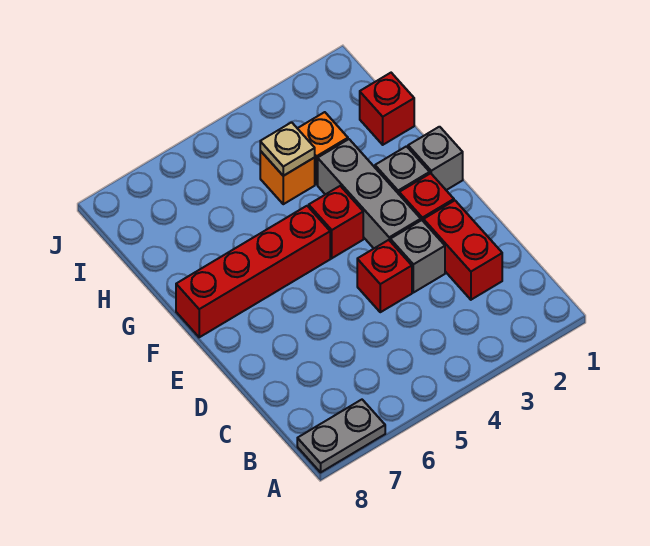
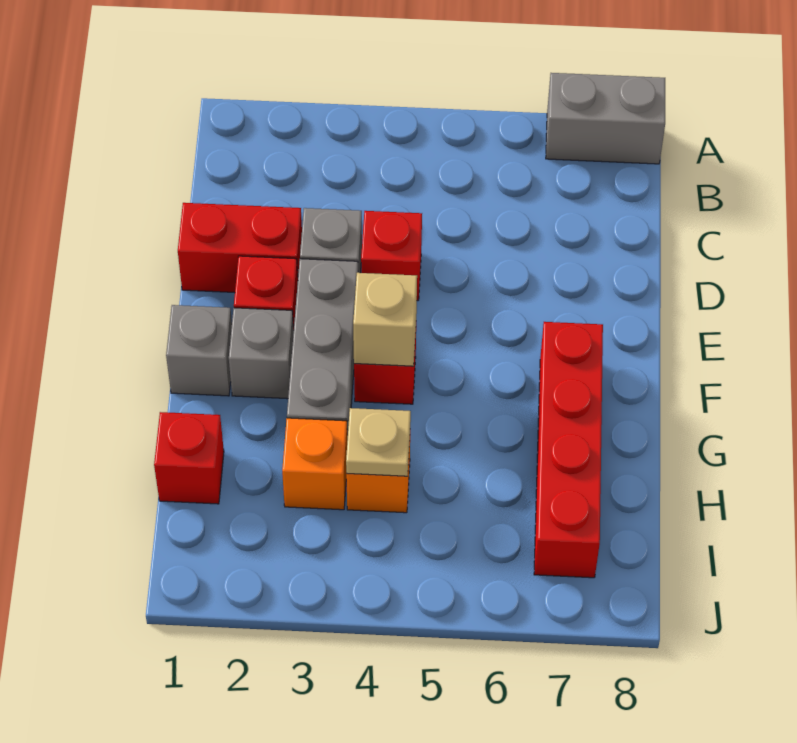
grey 1x2 plate [297,400,385,472] -> grey 1x2 brick [546,73,665,164]
red 1x2 brick [424,201,502,300] -> red 1x2 brick turned to [178,203,302,292]
none -> tan 1x1 brick [353,273,417,366]
red 1x4 brick [176,206,330,337] -> red 1x4 brick turned to [534,322,603,578]

